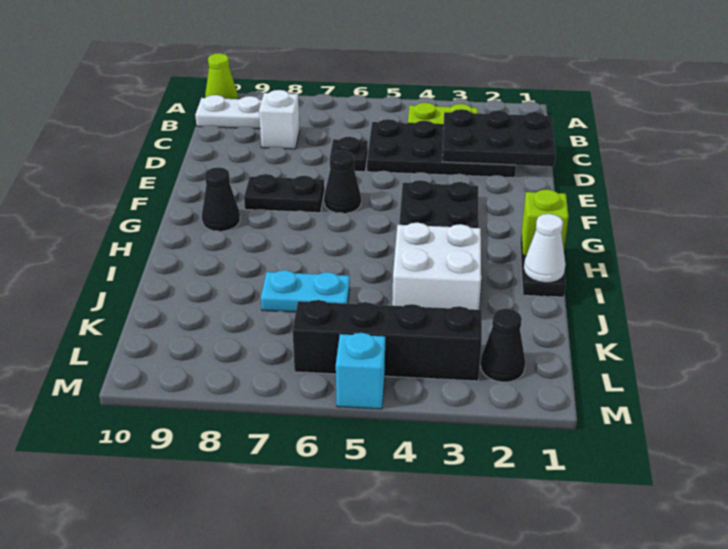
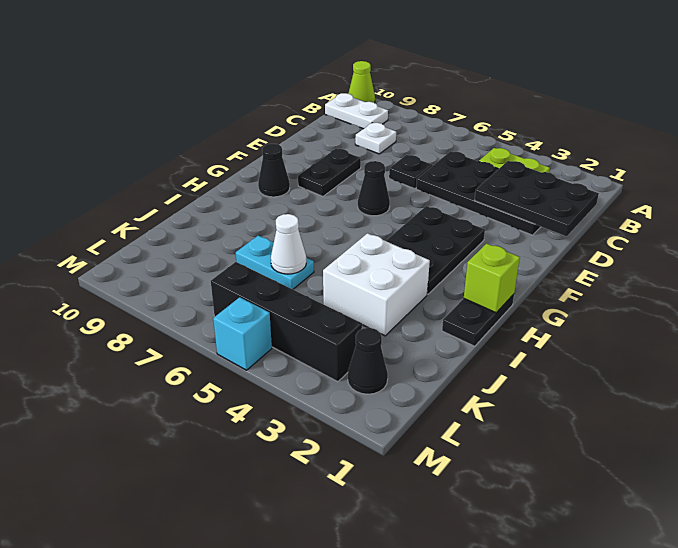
white 1x1 brick [259,90,300,149] -> white 1x1 plate [355,123,396,154]
black 1x2 plate [244,174,324,213] -> black 1x2 plate turned to [298,148,361,196]
white 1x1 cone [524,214,565,283] -> white 1x1 cone moved to [271,214,306,274]

